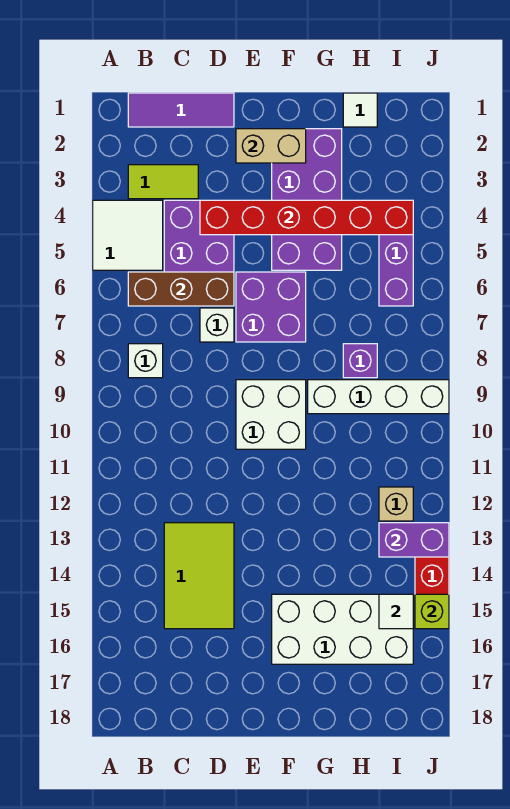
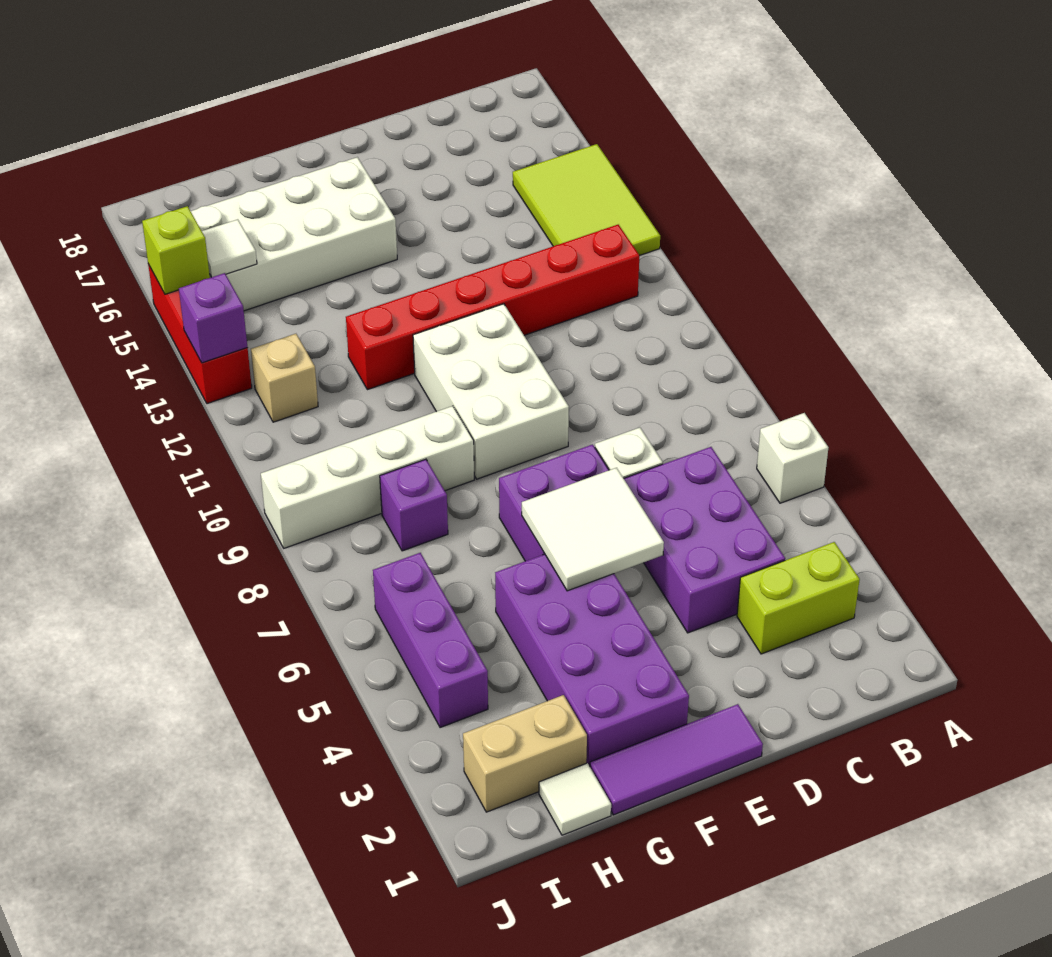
white 2x2 tile [93,200,163,270] -> white 2x2 tile moved to [522,468,664,591]
purple 1x3 tile [128,93,234,127] -> purple 1x3 tile moved to [590,704,763,815]
lime 1x2 tile [128,165,198,199] -> lime 1x2 brick [737,542,860,654]
brown 1x3 brick [128,272,234,306] -> none
white 1x1 brick [128,344,163,378] -> white 1x1 brick moved to [757,413,828,503]
lime 2x3 tile [164,523,234,629] -> lime 2x3 tile moved to [513,144,660,256]
red 1x6 brick [200,200,413,235] -> red 1x6 brick moved to [346,225,639,390]
tan 1x2 brick [236,129,306,163] -> tan 1x2 brick moved to [463,695,587,812]
white 2x2 brick [236,380,306,449] -> white 2x3 brick [413,304,569,479]
purple 1x2 brick [379,523,449,557] -> purple 1x1 brick [179,273,247,363]

